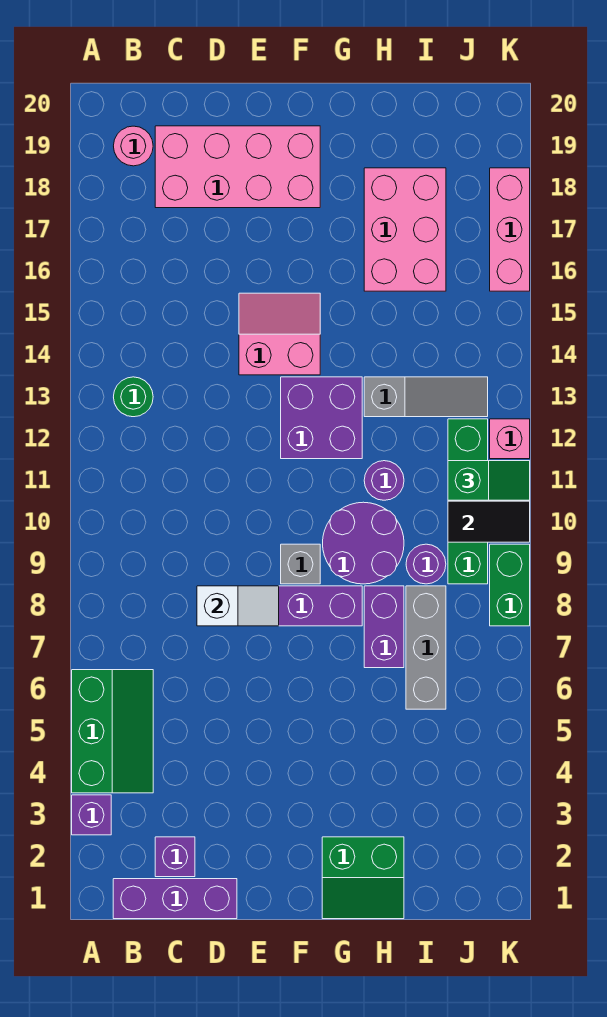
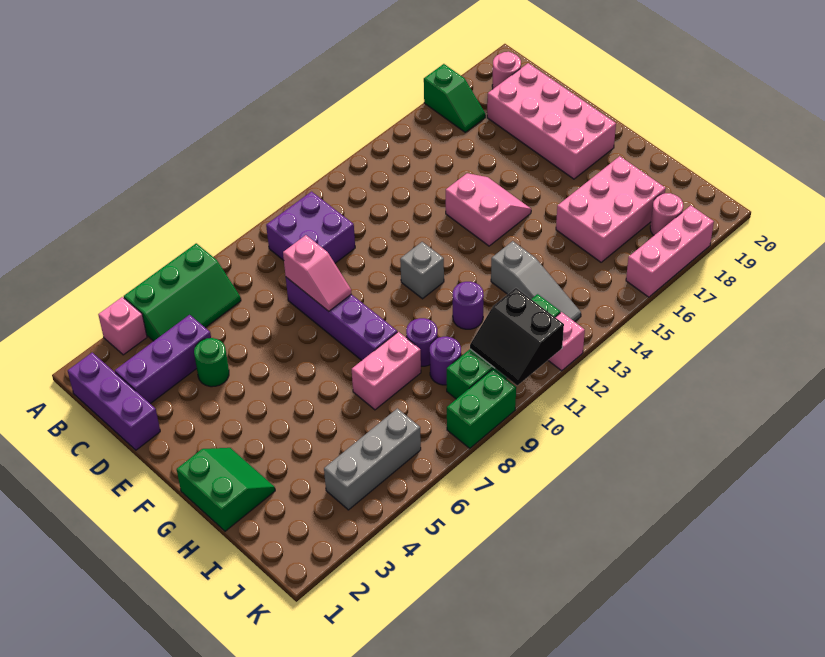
purple 1x1 brick [72,795,111,835] -> pink 1x1 brick [98,297,147,355]
green 1x1 round brick [114,377,153,417] -> green 1x1 round brick moved to [194,338,229,387]
purple 1x1 brick [155,837,195,877] -> purple 1x3 brick [115,315,211,404]
white 1x2 slope [197,586,279,626] -> pink 1x2 slope [283,235,351,311]
grey 1x1 brick [281,544,320,584] -> grey 1x1 brick moved to [400,242,444,299]
purple 2x2 brick [281,377,362,459] -> purple 2x2 brick moved to [266,192,355,263]
green 2x2 slope [322,837,404,919] -> green 2x2 slope turned to [177,448,275,531]
purple 2x2 round brick [323,502,404,584] -> purple 1x1 round brick [406,318,437,366]
purple 1x2 brick [364,586,404,668] -> pink 1x2 brick [352,332,421,410]
grey 1x3 brick [406,586,446,709] -> grey 1x3 brick moved to [324,408,421,510]
green 1x2 slope [448,461,530,500] -> green 1x2 slope moved to [424,64,485,132]
none -> pink 1x1 round brick [650,193,683,235]

